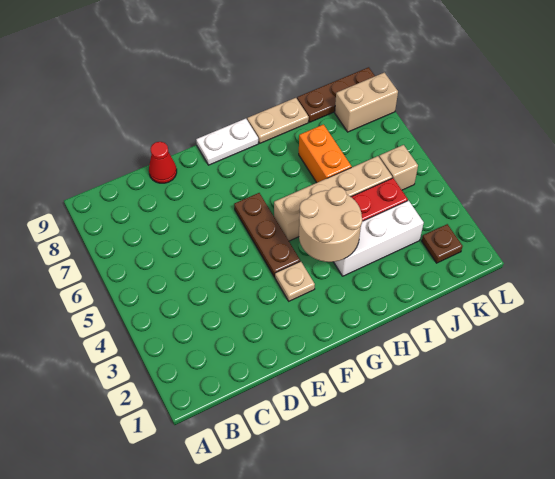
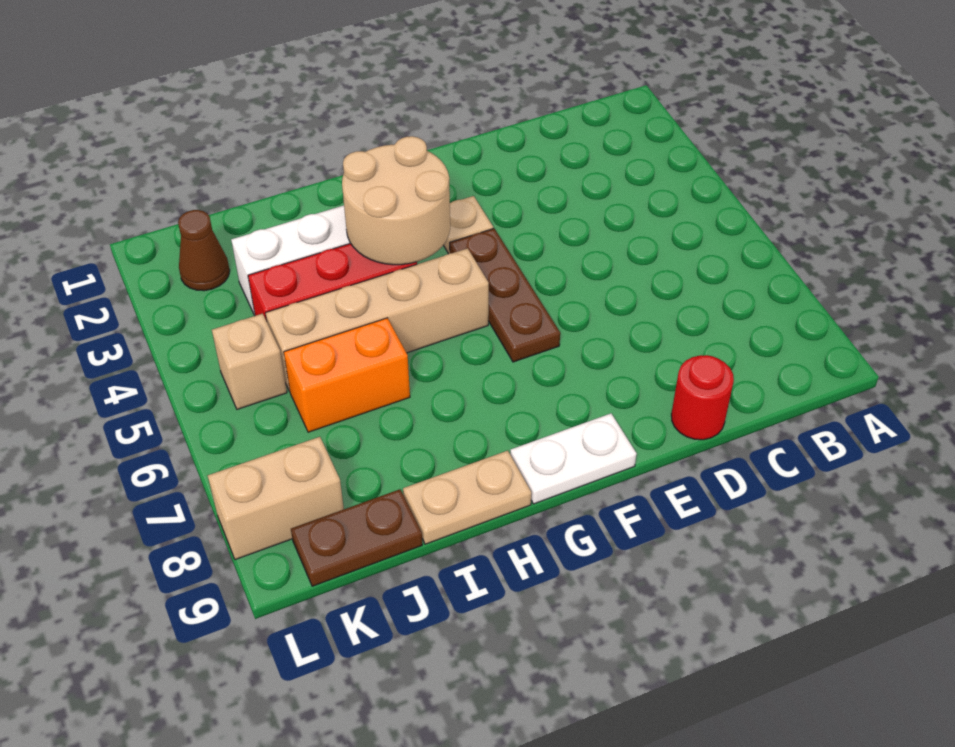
red 1x1 cone [149,142,177,183] -> red 1x1 round brick [671,355,734,440]
orange 1x2 brick [299,125,352,183] -> orange 1x2 brick turned to [284,318,410,432]
brown 1x3 plate [297,67,375,122] -> brown 1x2 plate [291,489,422,586]
brown 1x1 plate [422,224,463,263] -> brown 1x1 cone [178,210,230,291]

